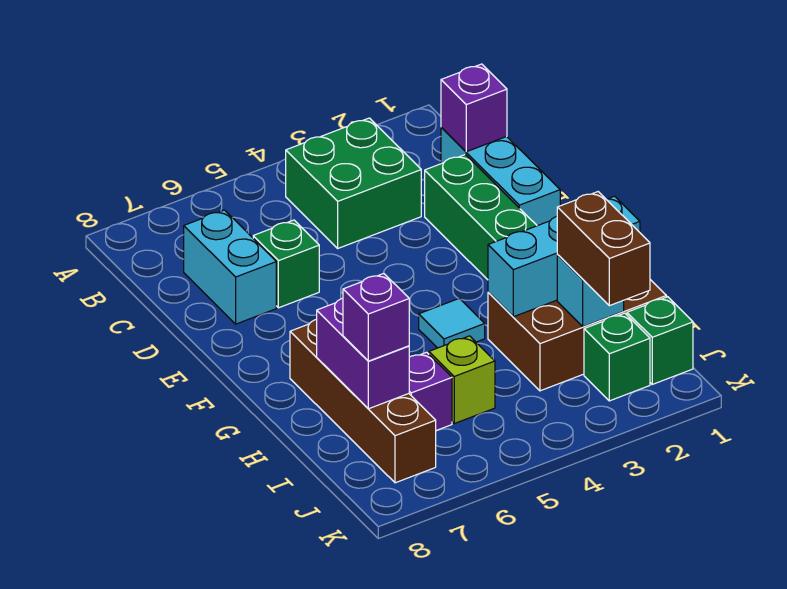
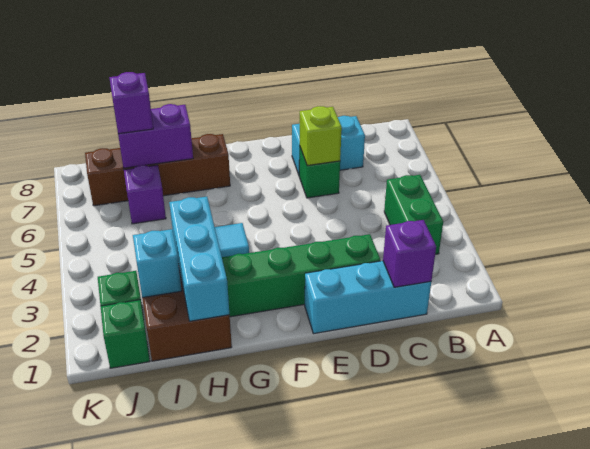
green 2x2 brick [286,118,421,248] -> green 1x2 brick [384,175,443,254]
brown 1x2 brick [557,192,650,306] -> none
lime 1x1 brick [429,336,495,423] -> lime 1x1 brick moved to [299,106,342,166]

